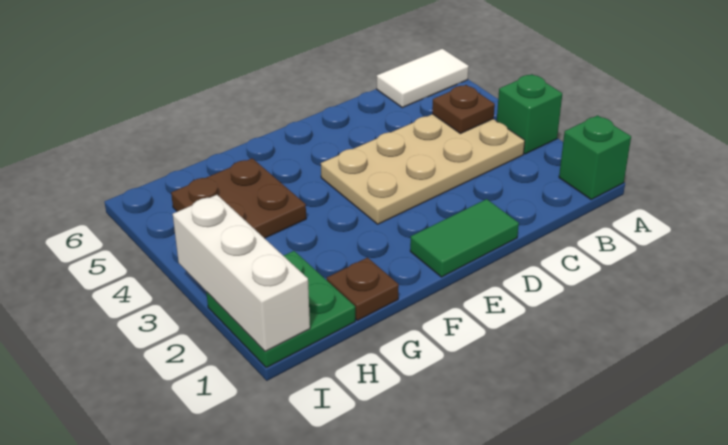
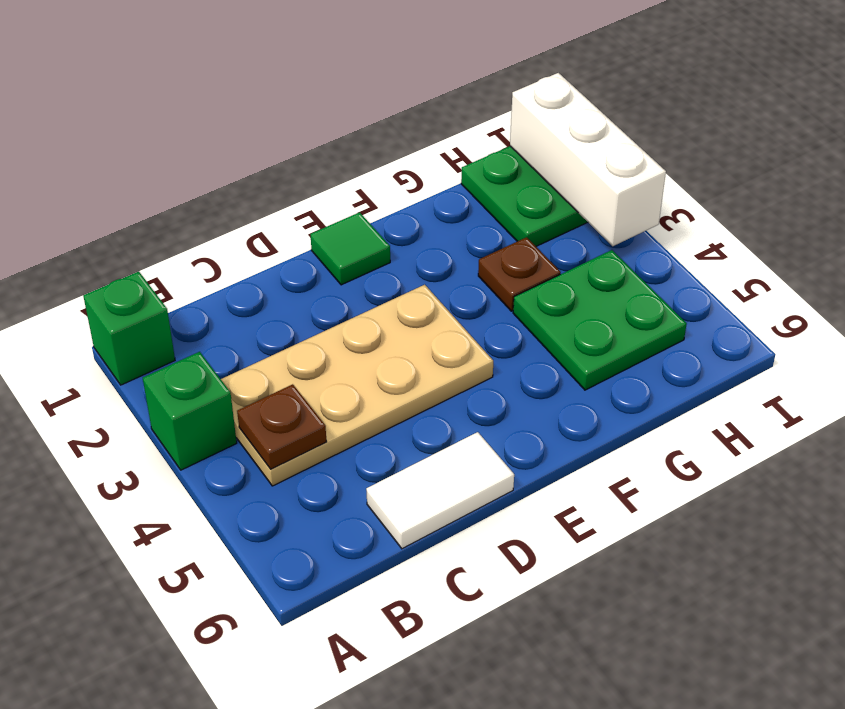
white 1x2 tile [377,49,469,108] -> white 1x2 tile moved to [366,432,514,549]
green 1x2 tile [410,199,519,277] -> green 1x1 tile [310,212,390,285]
brown 1x1 plate [327,257,399,321] -> brown 1x1 plate moved to [478,237,561,311]
brown 2x2 plate [171,158,306,238] -> green 2x2 plate [513,250,687,390]

